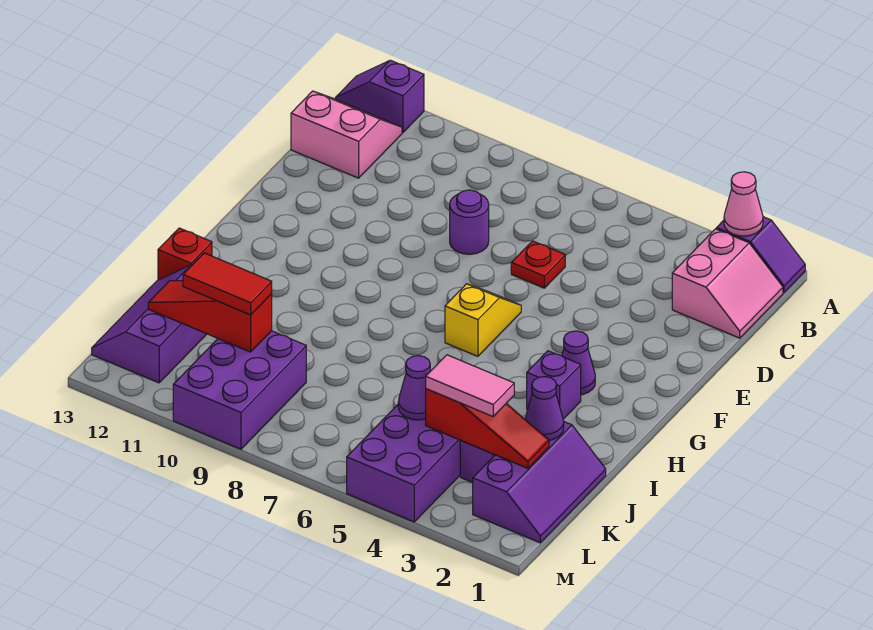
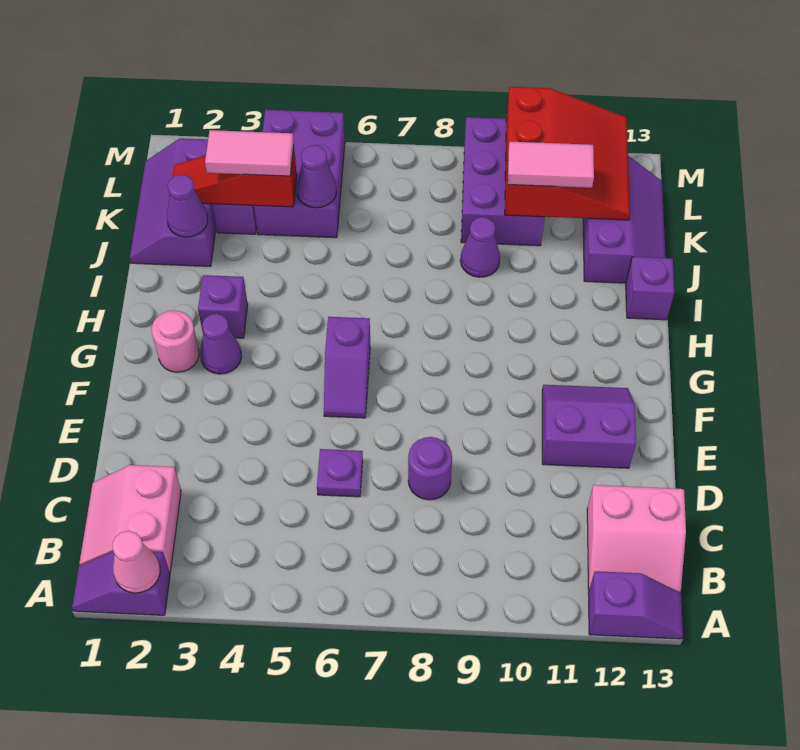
red 1x1 plate [511,241,565,288] -> purple 1x1 plate [317,449,363,497]
none -> purple 2x2 slope [542,385,636,468]
yellow 1x2 slope [445,284,521,356] -> purple 1x2 slope [324,317,370,418]
none -> pink 1x1 round brick [152,310,199,372]
red 1x1 brick [158,228,212,280] -> purple 1x1 brick [626,257,674,320]
none -> purple 1x1 cone [460,217,500,277]
red 1x3 slope [148,281,272,352] -> red 3x3 slope [505,87,630,220]
red 1x2 tile [183,253,272,315] -> pink 1x2 tile [508,142,594,188]

